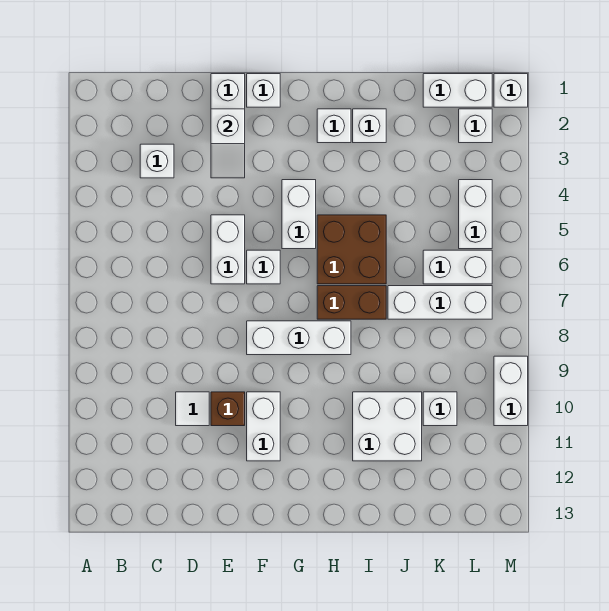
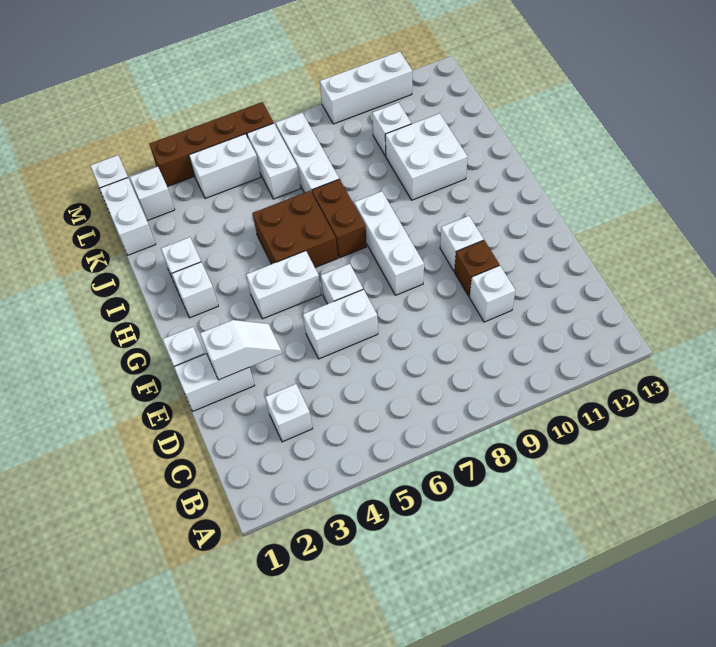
white 1x1 tile [176,392,209,426] -> white 1x1 brick [470,265,515,322]
white 1x2 brick [247,392,280,461] -> white 1x1 brick [440,216,484,271]
none -> brown 1x4 brick [149,102,274,187]
white 1x2 brick [494,356,528,426] -> white 1x3 brick [320,51,412,124]

